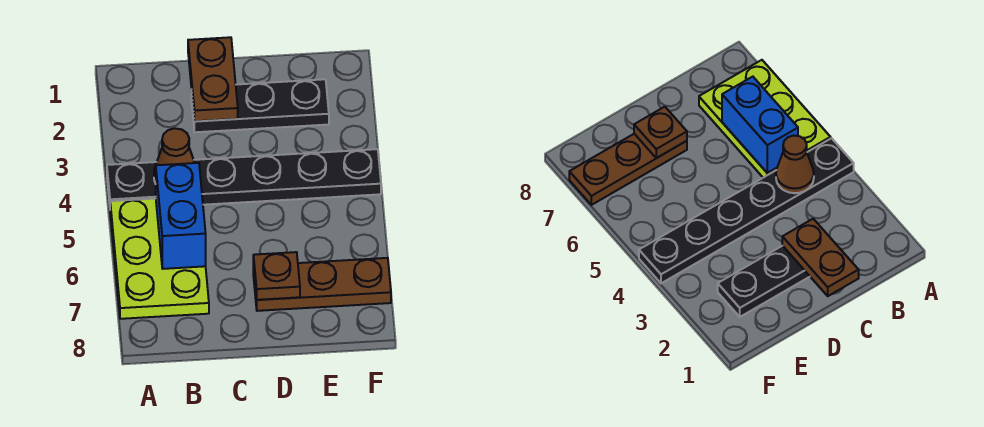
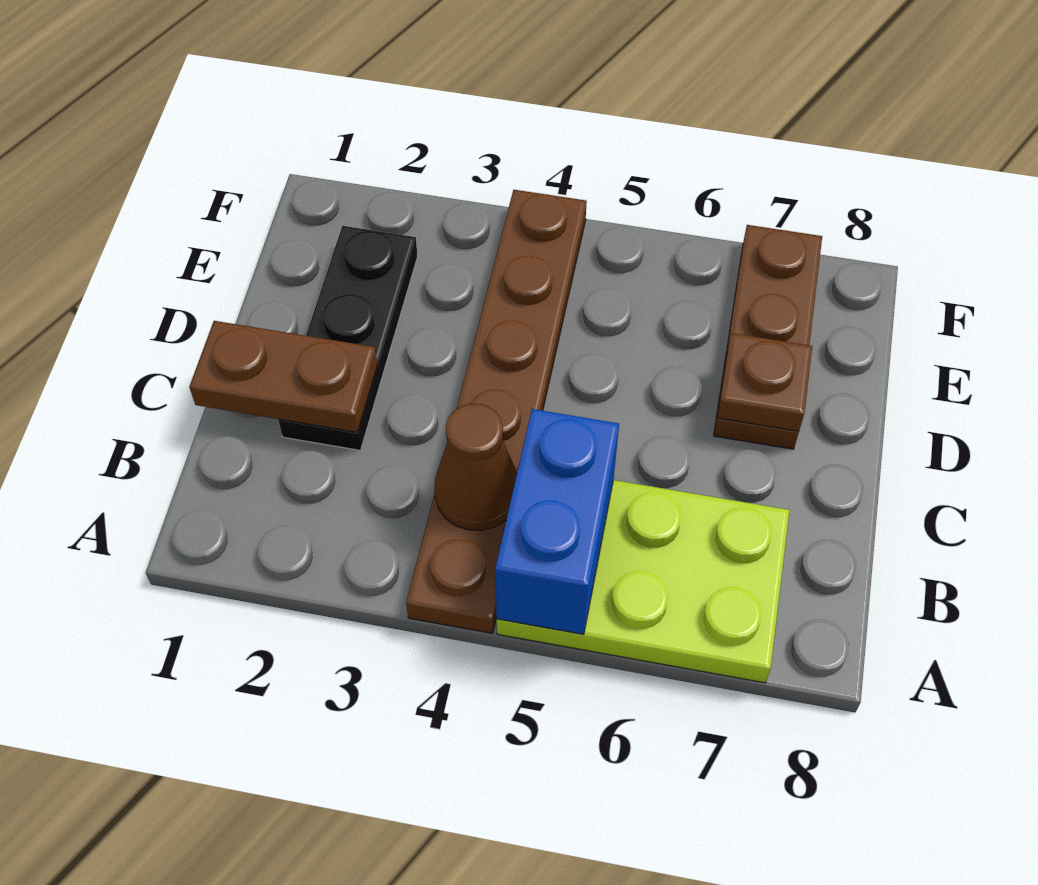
black 1x6 plate [107,149,381,205] -> brown 1x6 plate [406,190,587,633]
blue 1x2 brick [156,163,206,269] -> blue 1x2 brick turned to [495,409,619,634]

